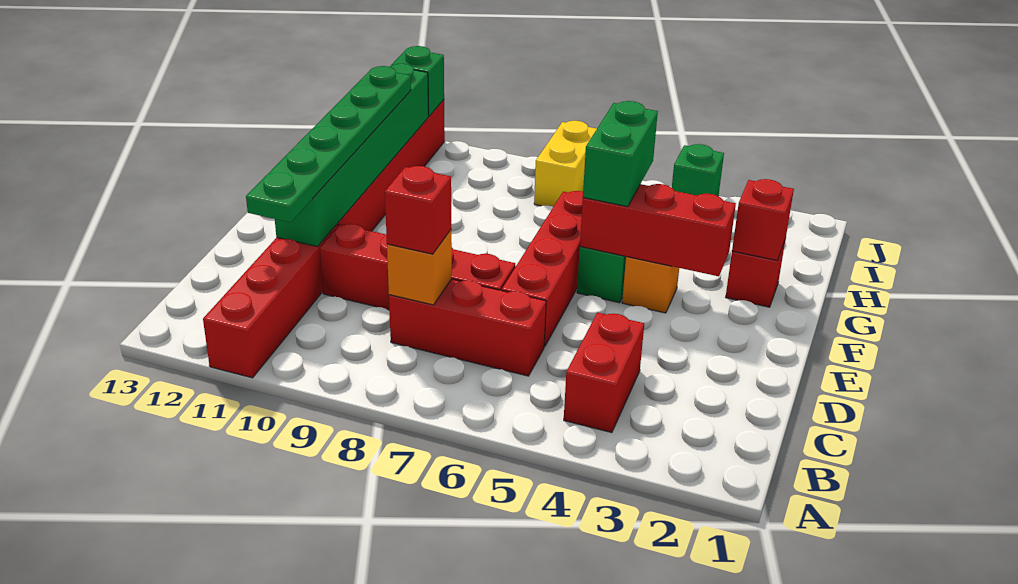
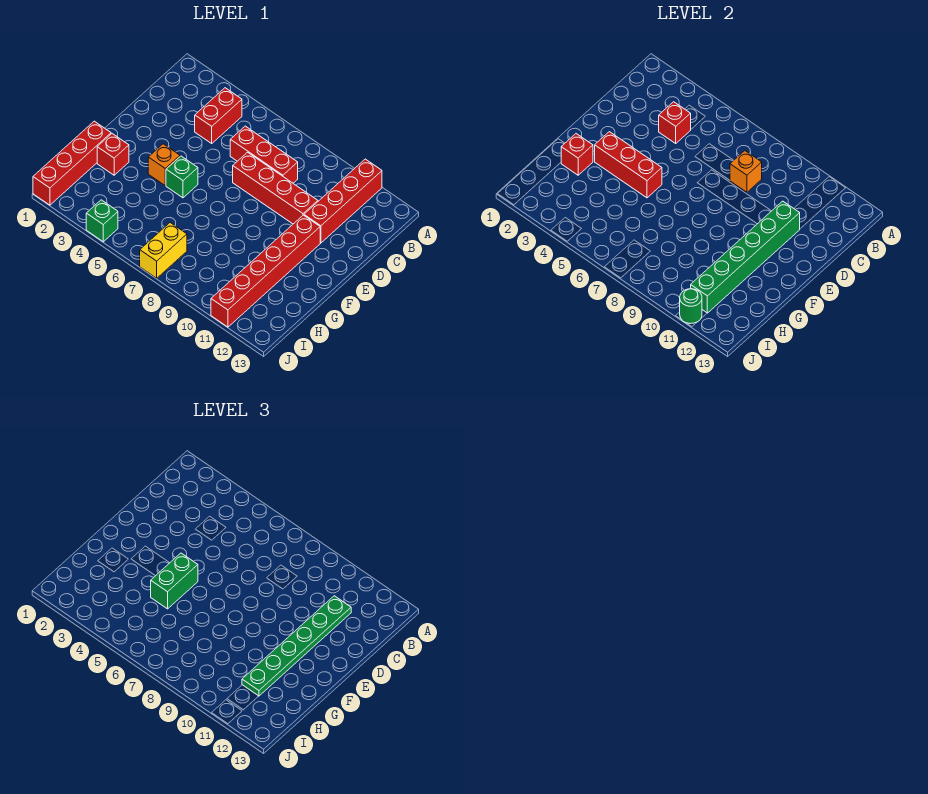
red 1x1 brick [385,166,451,254] -> red 1x1 brick moved to [659,102,691,143]
red 1x4 brick [502,191,583,347] -> red 1x4 brick moved to [33,121,111,205]
green 1x1 brick [392,46,444,116] -> green 1x1 round brick [680,289,702,324]

